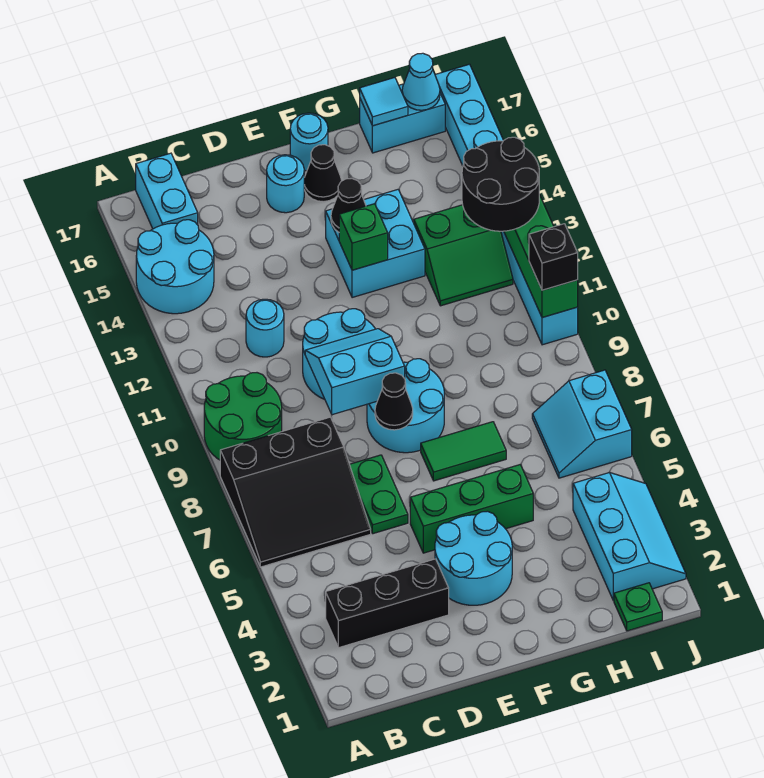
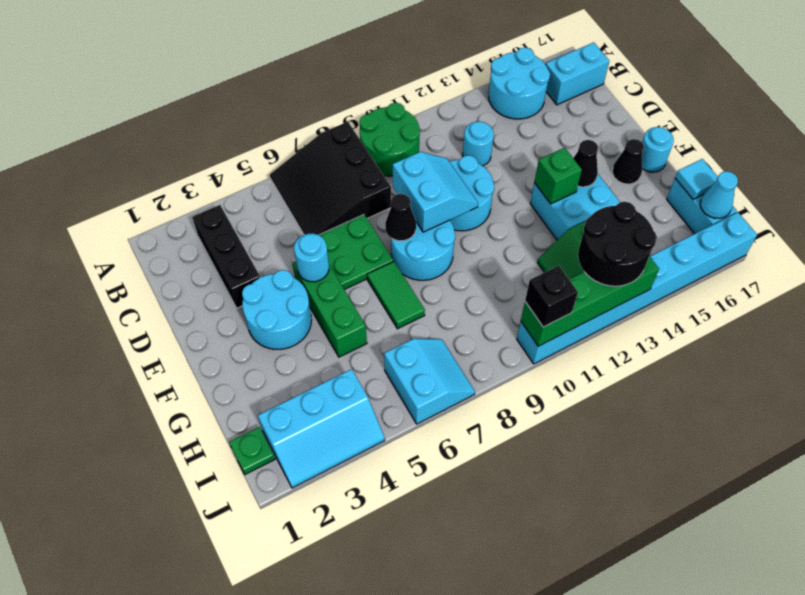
green 1x2 plate [350,455,408,534] -> green 2x2 plate [319,215,393,290]
cyan 1x1 round brick [267,155,304,213] -> cyan 1x1 round brick moved to [294,234,329,282]
cyan 2x2 slope [532,370,632,478] -> cyan 2x2 slope turned to [384,339,475,424]

